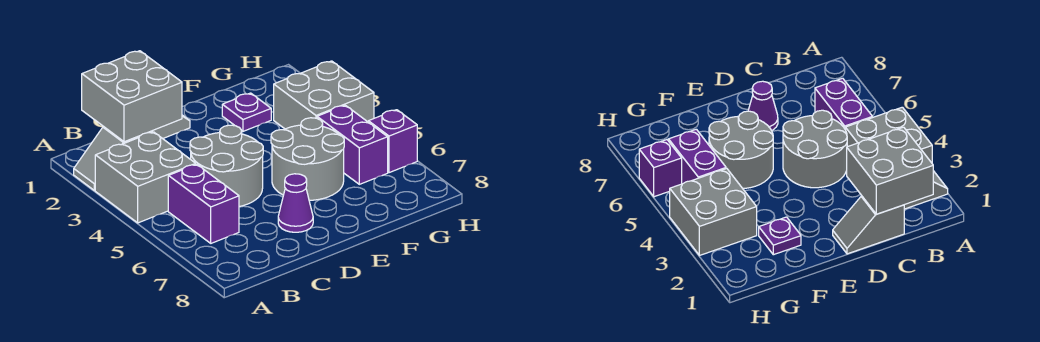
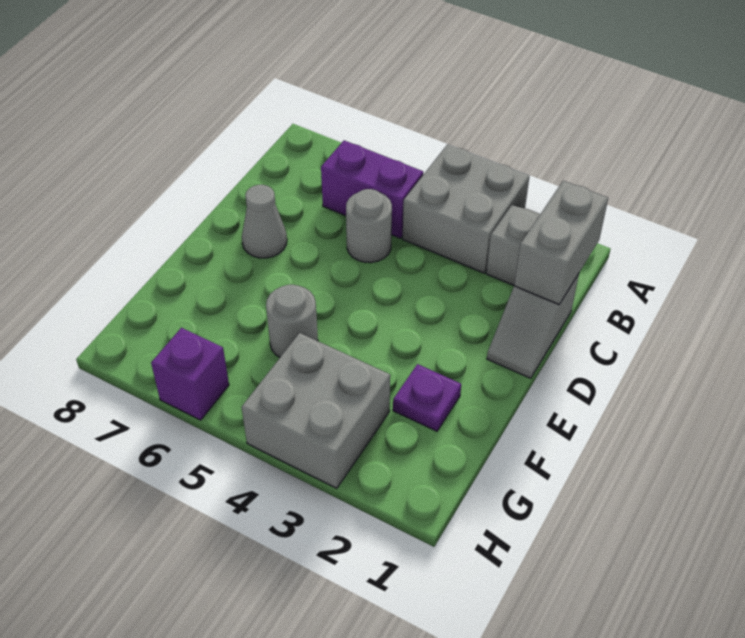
grey 2x2 brick [82,51,182,142] -> grey 1x2 brick [514,181,608,304]
grey 2x2 round brick [190,125,263,207] -> grey 1x1 round brick [346,189,392,263]
purple 1x1 cone [278,174,313,232] -> grey 1x1 cone [242,185,287,258]
grey 2x2 round brick [271,118,344,200] -> grey 1x1 round brick [266,285,318,357]
purple 1x2 brick [317,105,388,184] -> none

